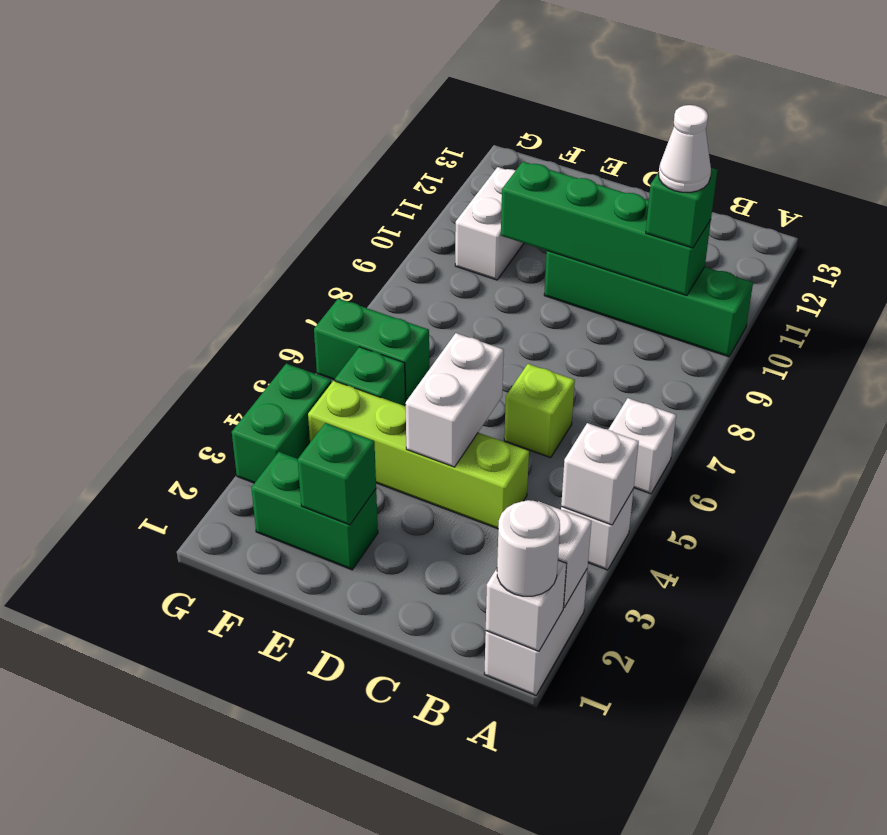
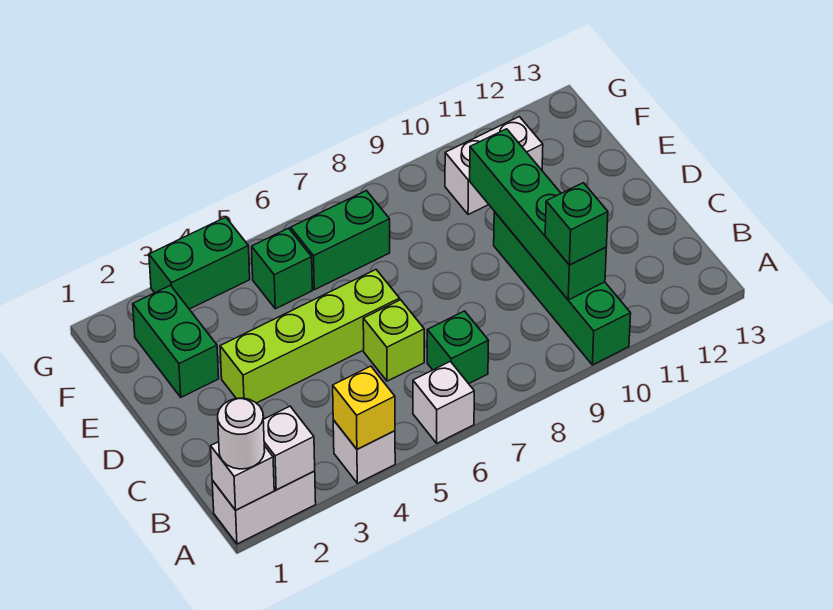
white 1x1 brick [561,423,639,525] -> yellow 1x1 brick [333,366,395,449]
white 1x1 cone [659,105,711,192] -> none
lime 1x4 brick [308,381,529,529] -> lime 1x4 brick turned to [220,270,400,403]
white 1x2 brick [405,333,504,467] -> none
green 1x1 brick [298,423,376,525] -> green 1x1 brick moved to [427,311,489,384]
green 1x2 brick [314,298,429,402] -> green 1x2 brick turned to [291,191,390,290]

